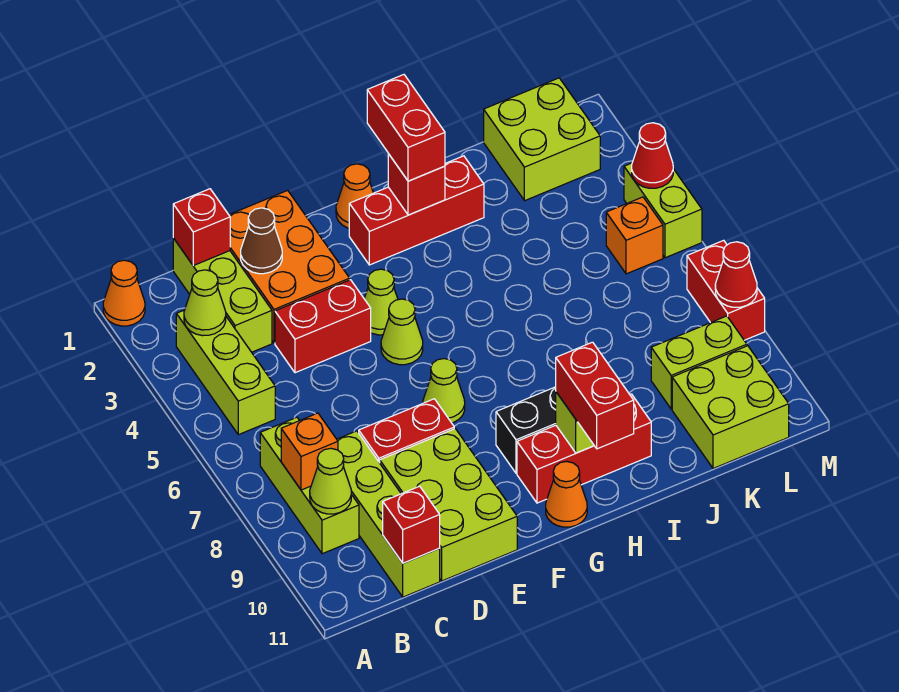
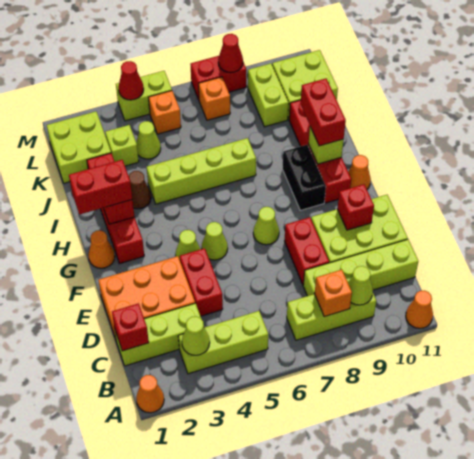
none -> orange 1x1 cone [406,290,433,328]
red 1x1 brick [383,486,440,563] -> red 1x1 brick moved to [337,184,374,230]
brown 1x1 cone [241,208,282,274] -> brown 1x1 cone moved to [129,171,151,209]
red 1x3 brick [349,156,484,265] -> red 1x4 brick [87,153,144,263]
red 1x3 brick [517,394,651,503] -> red 1x4 brick [289,100,351,203]
red 1x2 brick [556,342,634,449] -> red 1x2 brick turned to [301,78,346,146]
none -> lime 1x4 brick [147,138,256,204]
none -> lime 1x1 brick [105,125,139,166]
none -> lime 1x1 cone [136,121,161,159]
none -> orange 1x1 brick [199,77,230,120]

